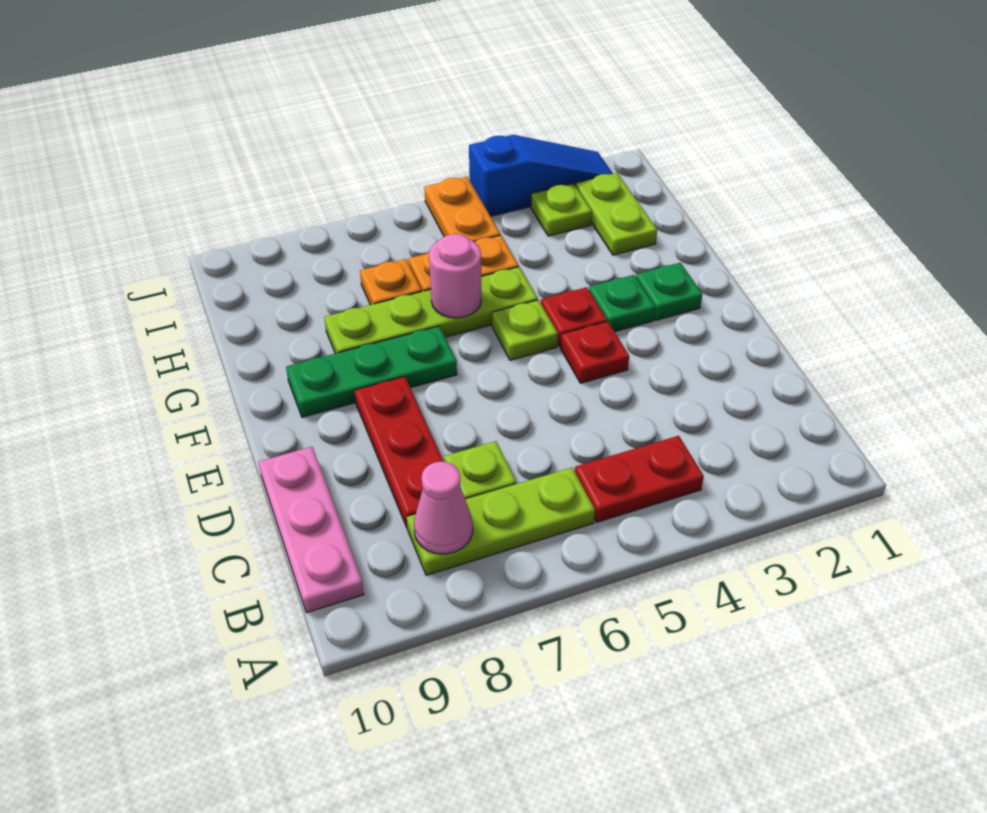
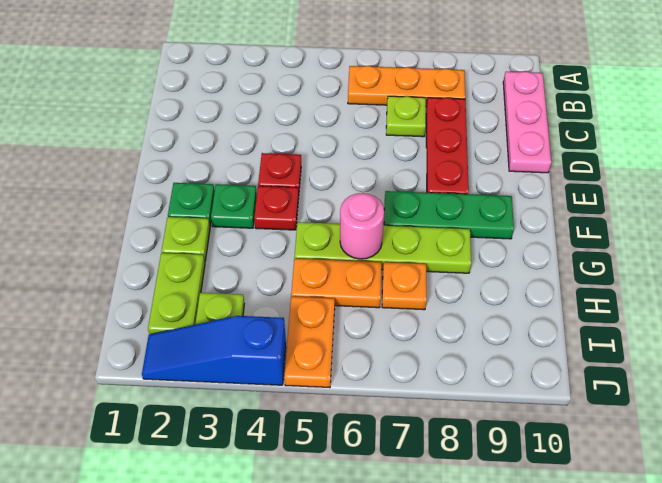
red 1x2 plate [575,436,704,522] -> none
lime 1x3 plate [407,468,595,575] -> orange 1x3 plate [348,66,465,106]
pink 1x1 cone [414,461,473,554] -> none
lime 1x1 plate [492,300,558,360] -> lime 1x1 plate moved to [162,217,210,261]

